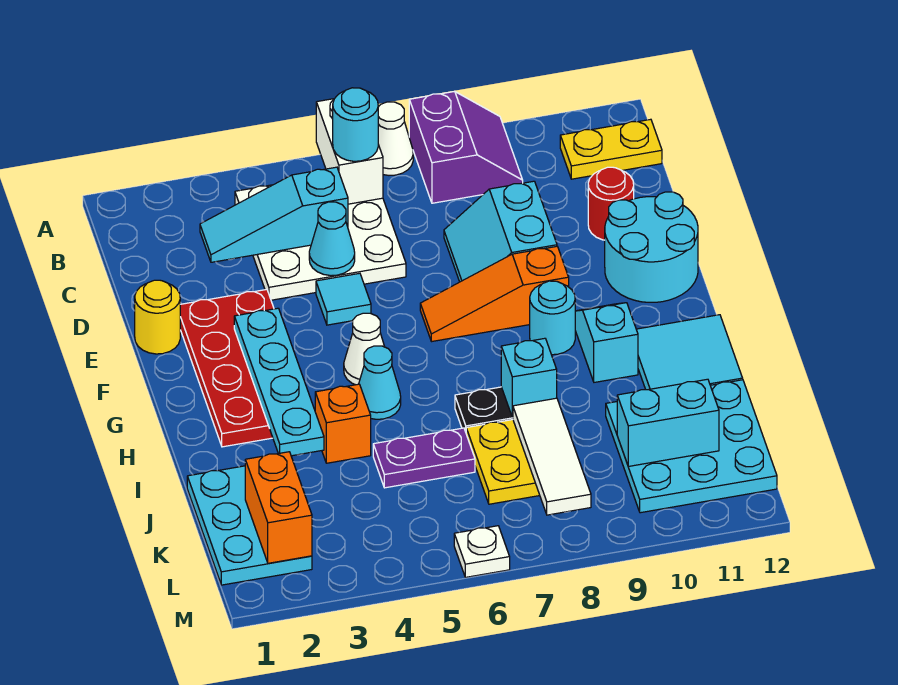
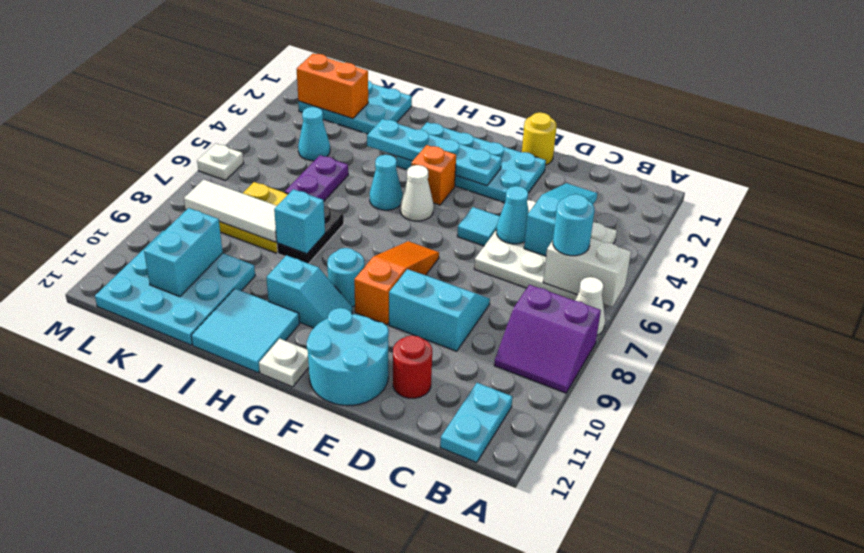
yellow 1x2 plate [560,119,662,179] -> cyan 1x2 plate [440,383,512,463]
red 2x4 plate [180,289,274,447] -> cyan 2x4 plate [397,122,546,203]
none -> white 1x1 plate [259,339,309,387]
orange 1x1 brick [315,384,371,463] -> orange 1x1 brick moved to [411,145,456,205]
none -> cyan 1x1 cone [298,107,330,161]

